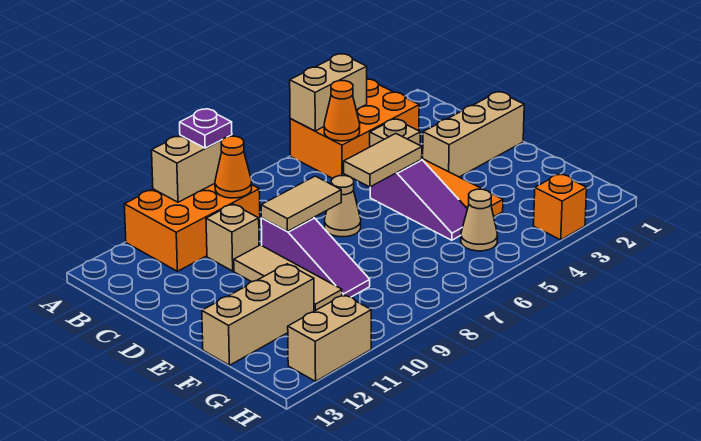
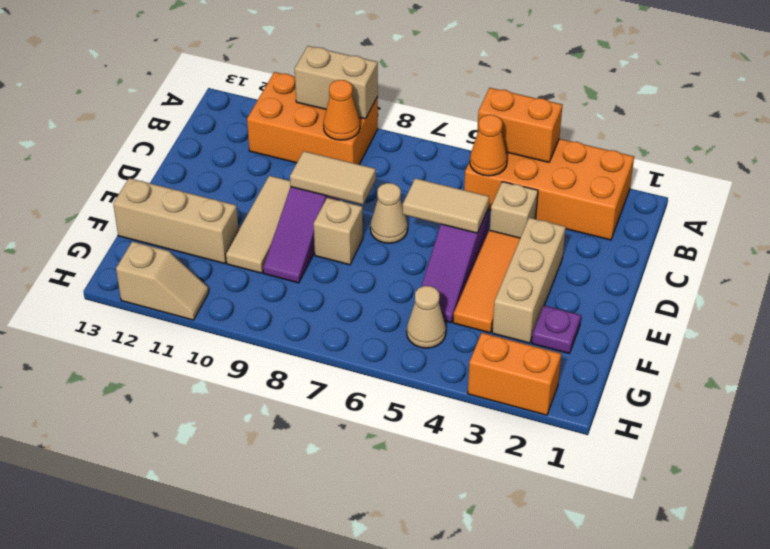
orange 2x3 brick [290,79,419,178] -> orange 2x4 brick [464,139,634,240]
tan 1x2 brick [290,54,367,131] -> orange 1x2 brick [477,88,563,162]
purple 1x1 plate [180,109,232,148] -> purple 1x1 plate moved to [532,306,581,353]
tan 1x1 brick [206,204,259,271] -> tan 1x1 brick moved to [314,198,363,265]
tan 1x3 brick [423,92,524,177] -> tan 1x3 brick turned to [492,218,566,343]
orange 1x1 brick [534,174,587,240] -> orange 1x2 brick [468,333,561,415]
tan 1x2 brick [288,295,371,381] -> tan 1x2 slope [116,241,209,320]

